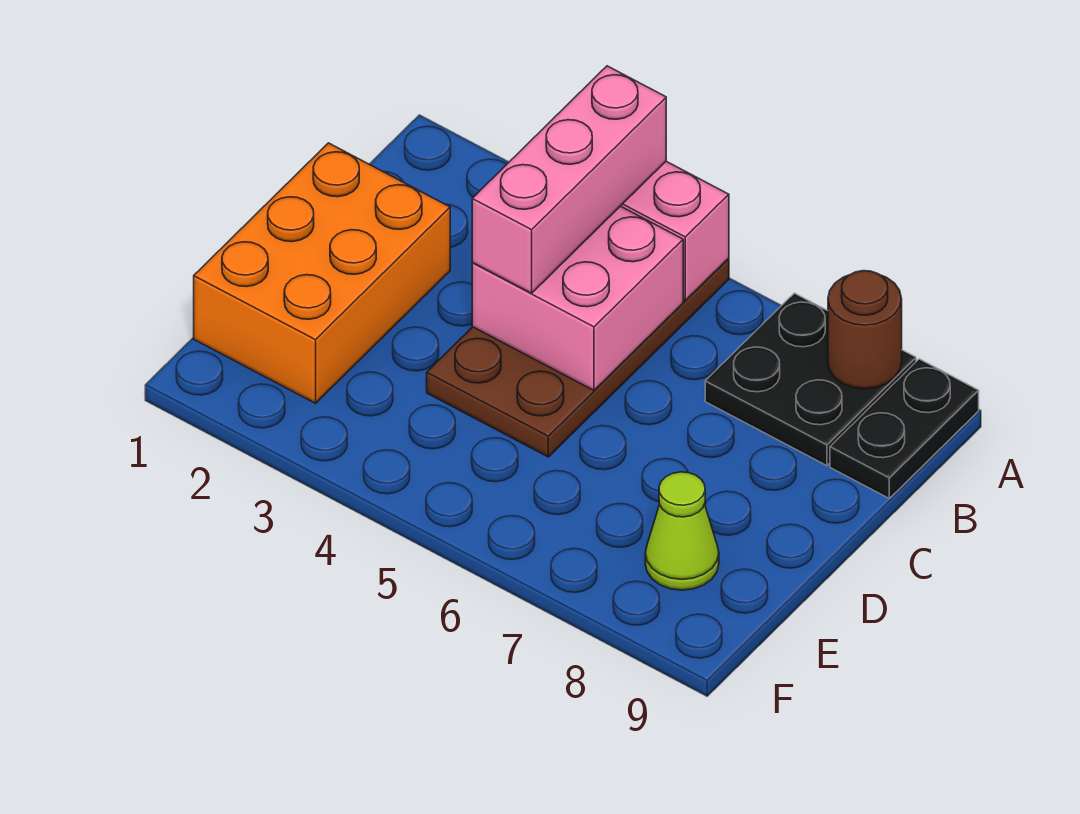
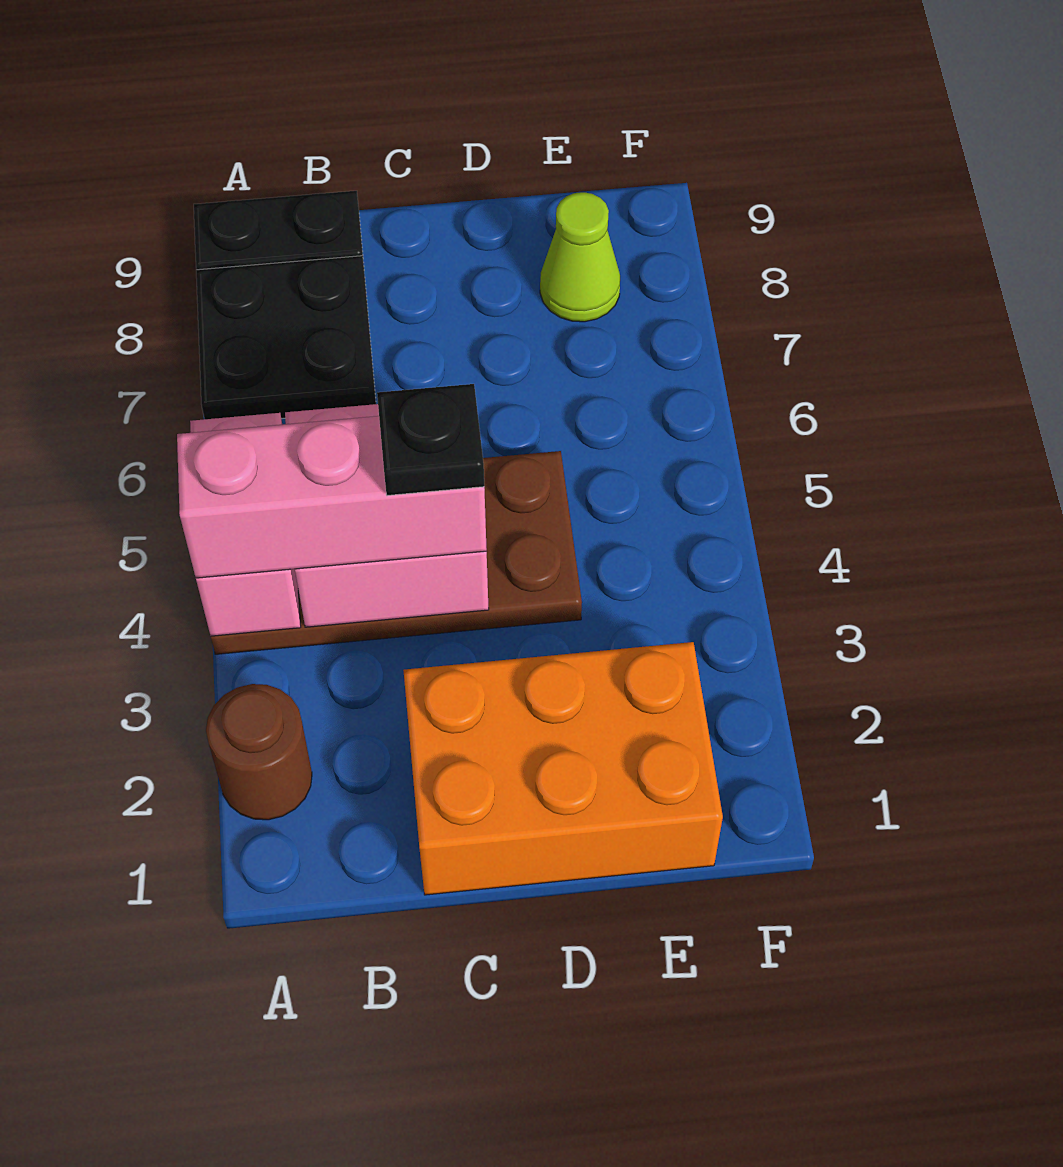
brown 1x1 round brick [828,271,902,389] -> brown 1x1 round brick moved to [206,684,312,820]
none -> black 1x1 plate [377,384,484,496]

